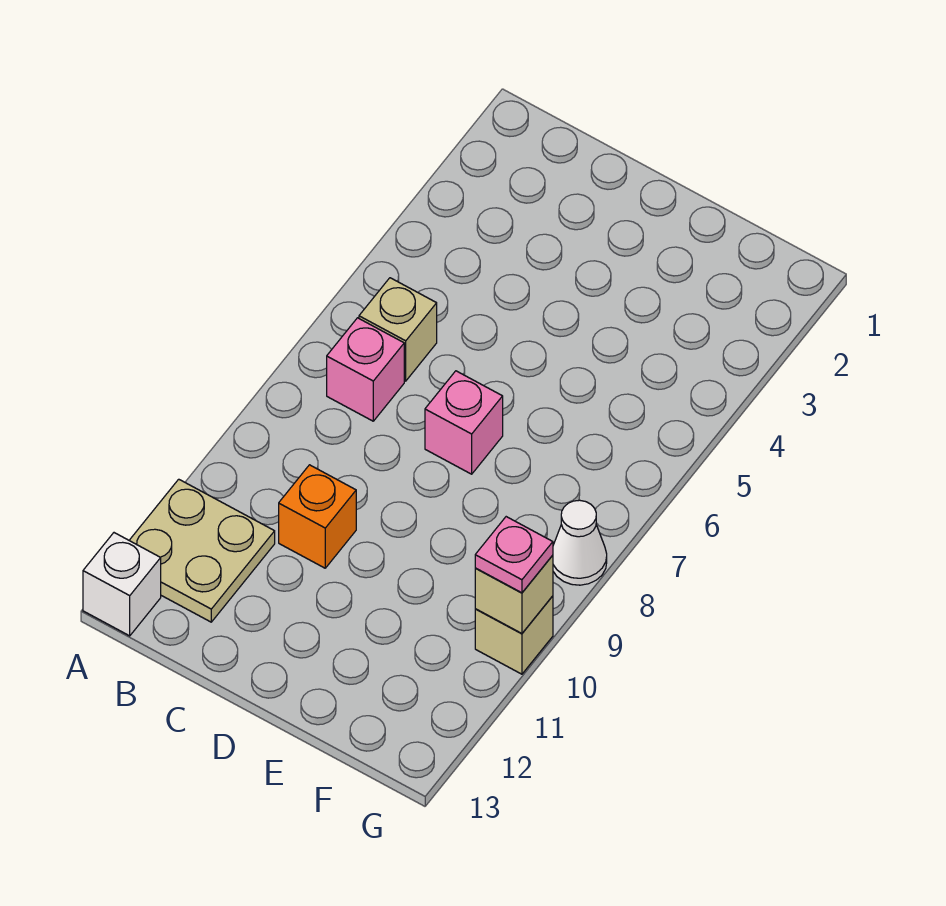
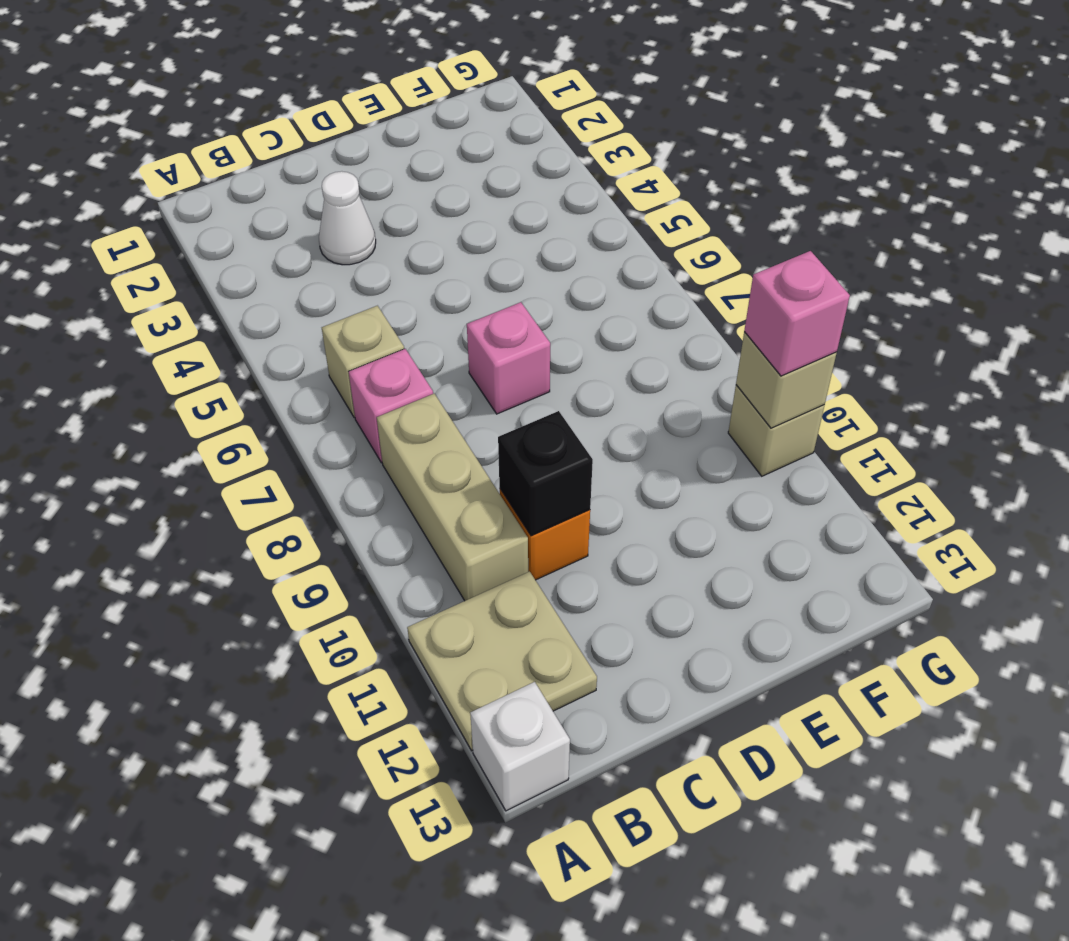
none -> tan 1x3 brick [377,393,528,601]
none -> black 1x1 brick [498,411,593,536]
white 1x1 cone [553,500,607,585] -> white 1x1 cone moved to [319,171,376,265]
pink 1x1 plate [475,517,553,593] -> pink 1x1 brick [744,251,850,376]

